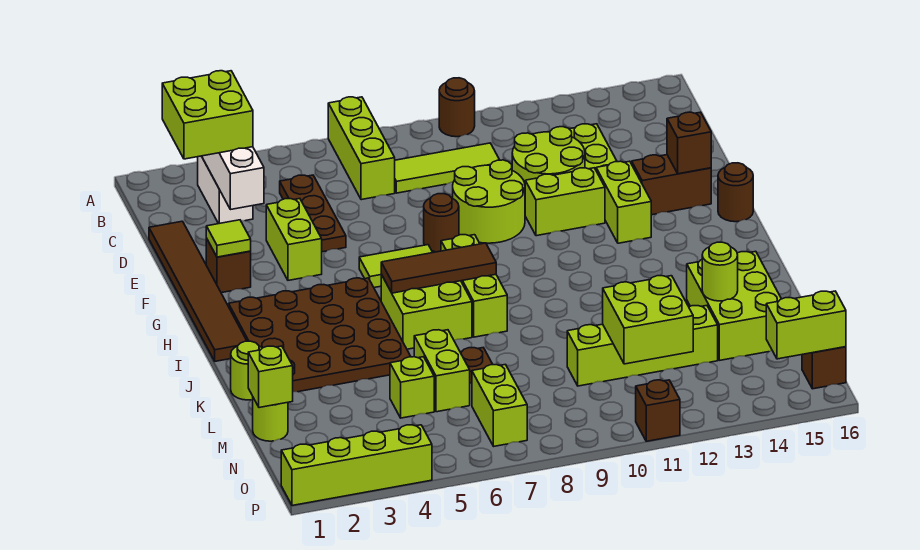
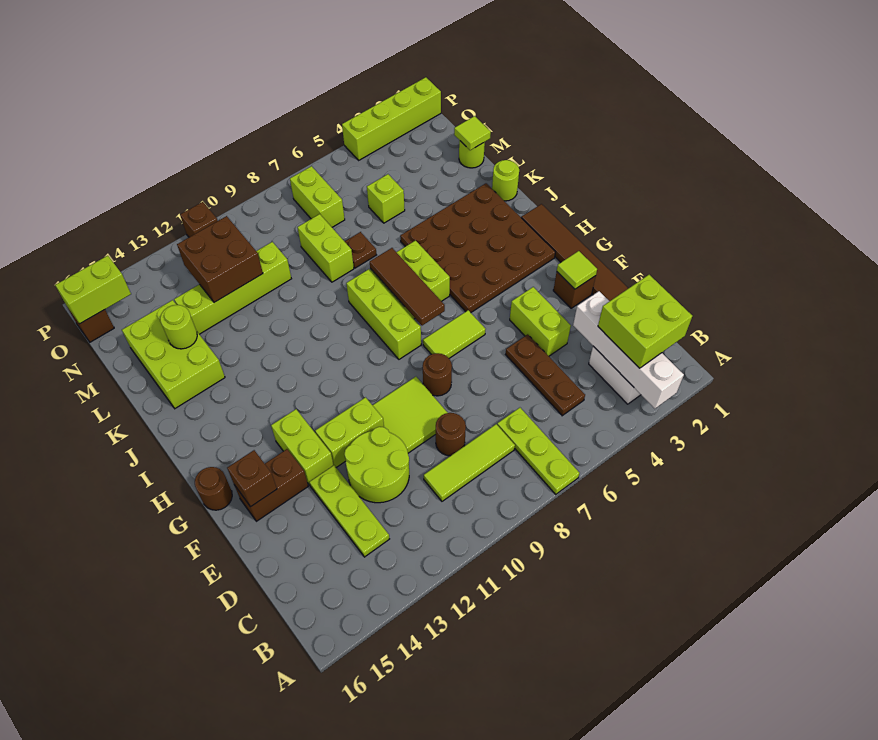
lime 1x3 brick [328,97,395,200] -> lime 1x3 plate [497,408,580,494]
brown 1x1 round brick [439,78,475,137] -> brown 1x1 round brick moved to [436,413,466,456]
lime 2x2 round brick [453,160,525,243] -> lime 2x2 tile [373,377,448,453]
brown 1x3 tile [381,243,496,293] -> brown 1x3 tile turned to [370,248,445,325]
lime 1x2 brick [414,330,470,412] -> lime 1x2 brick moved to [297,214,354,282]
lime 1x1 brick [248,346,293,408] -> lime 1x1 tile [454,116,491,150]
lime 2x2 brick [603,276,693,364] -> brown 2x2 brick [177,216,263,302]

